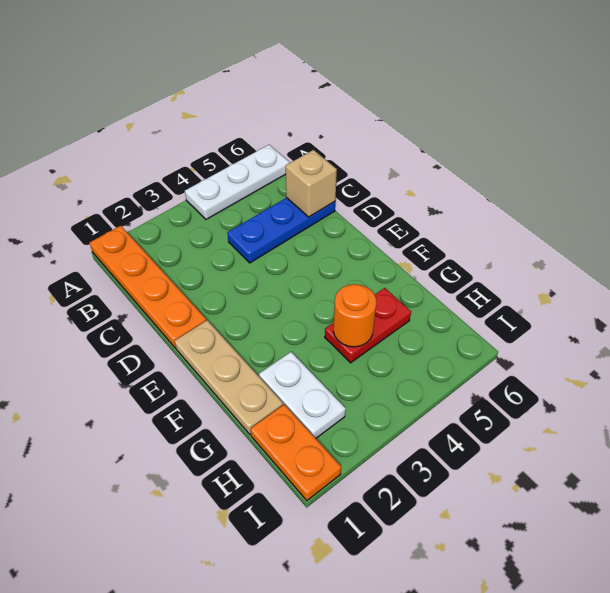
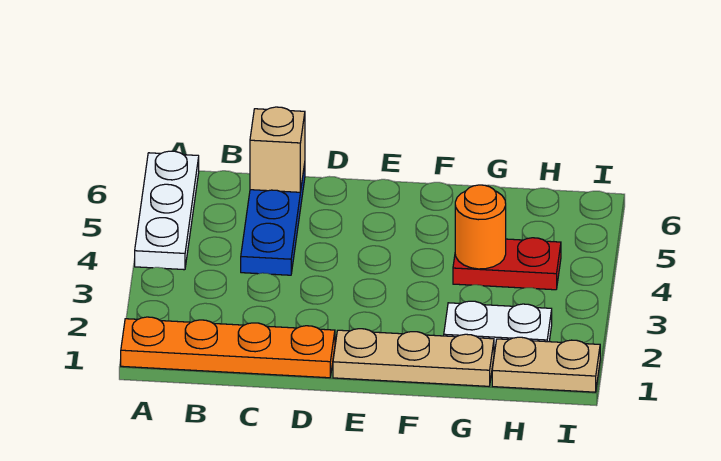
red 1x2 plate [325,288,411,363] -> red 1x2 plate turned to [453,238,561,290]
orange 1x2 plate [250,405,341,501] -> tan 1x2 plate [492,337,600,392]

